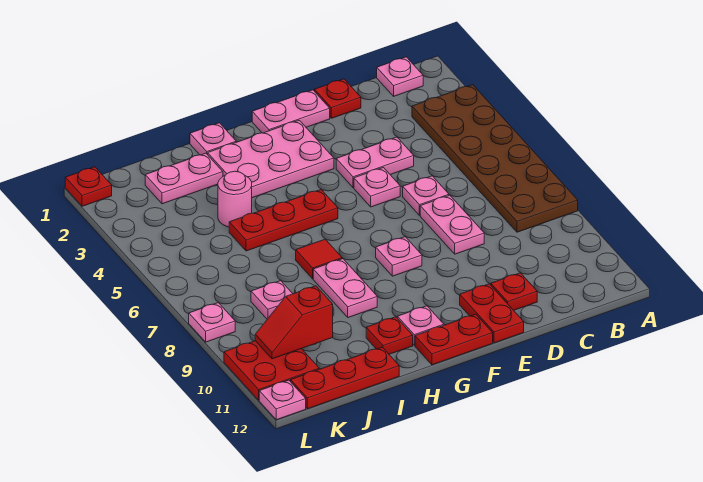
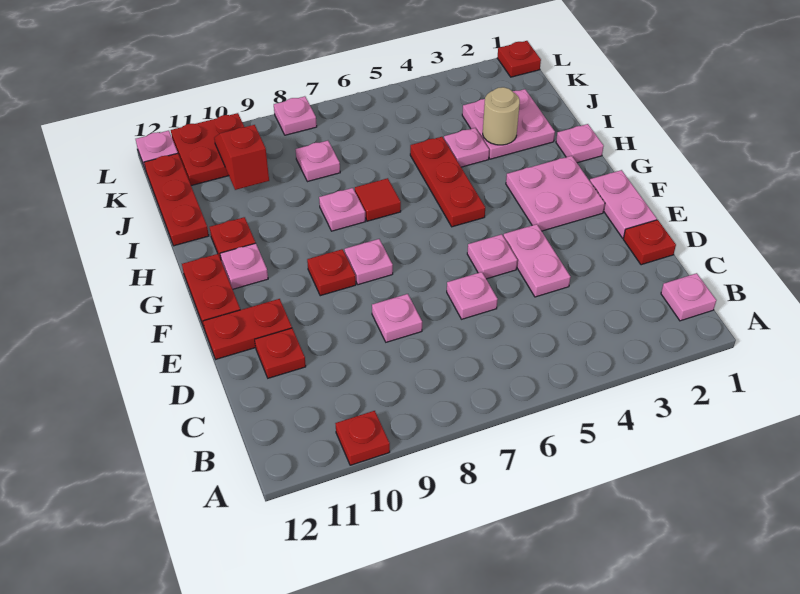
brown 2x6 plate [412,85,578,232] -> none
none -> red 1x1 plate [335,411,390,465]
pink 1x2 plate [420,195,484,254] -> pink 1x1 plate [372,294,422,342]
pink 2x3 plate [208,120,334,198] -> pink 2x2 plate [506,156,605,231]
none -> red 1x1 plate [307,249,356,296]
pink 1x2 plate [313,259,377,318] -> pink 1x1 plate [319,188,366,231]
pink 1x2 plate [145,153,223,204] -> pink 2x2 plate [462,89,555,159]
none -> tan 1x1 round brick [483,87,520,145]
pink 1x1 round brick [218,171,252,227] -> pink 1x1 plate [444,128,489,167]

